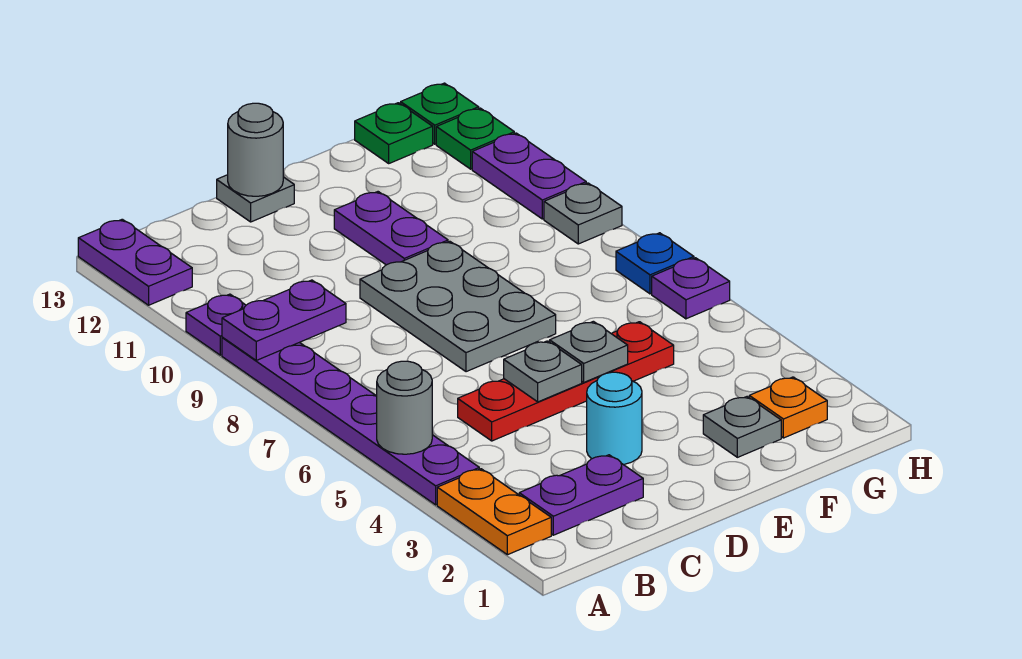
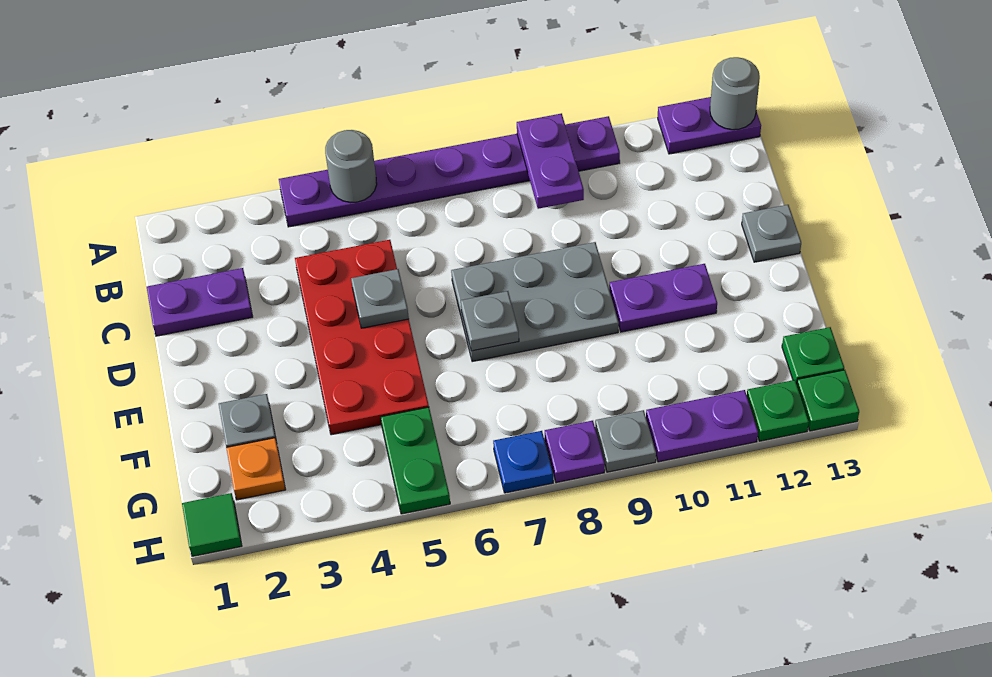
orange 1x2 plate [437,469,551,555] -> none
purple 1x2 plate [519,455,643,535] -> purple 1x2 plate turned to [147,268,253,336]
red 1x4 plate [458,322,674,441] -> red 2x4 plate [295,240,429,435]
cyan 1x1 round brick [587,372,642,465] -> none
grey 1x1 round brick [228,103,283,196] -> grey 1x1 round brick moved to [710,57,760,130]
grey 1x1 plate [550,321,628,382] -> grey 1x1 plate moved to [461,291,519,351]
none -> green 1x2 plate [381,407,450,514]
none -> green 1x1 tile [182,493,242,556]
purple 1x1 plate [652,258,730,319] -> purple 1x1 plate moved to [545,421,605,483]

